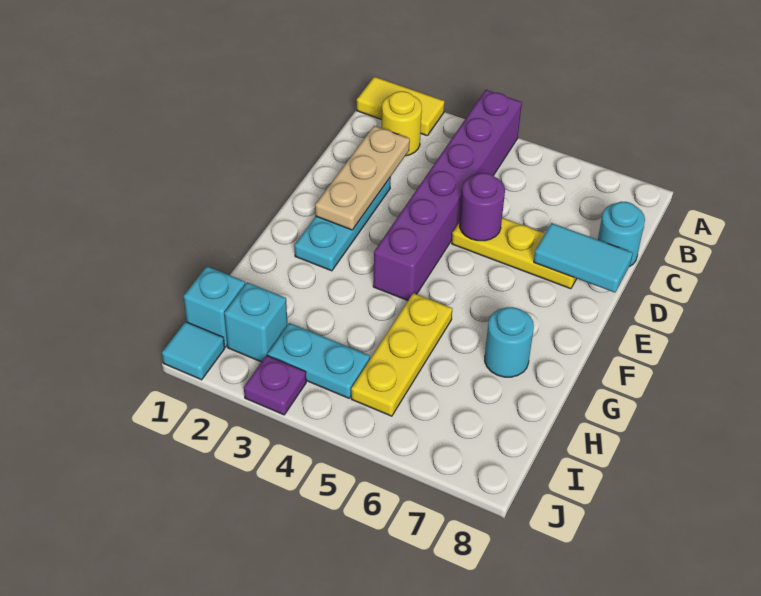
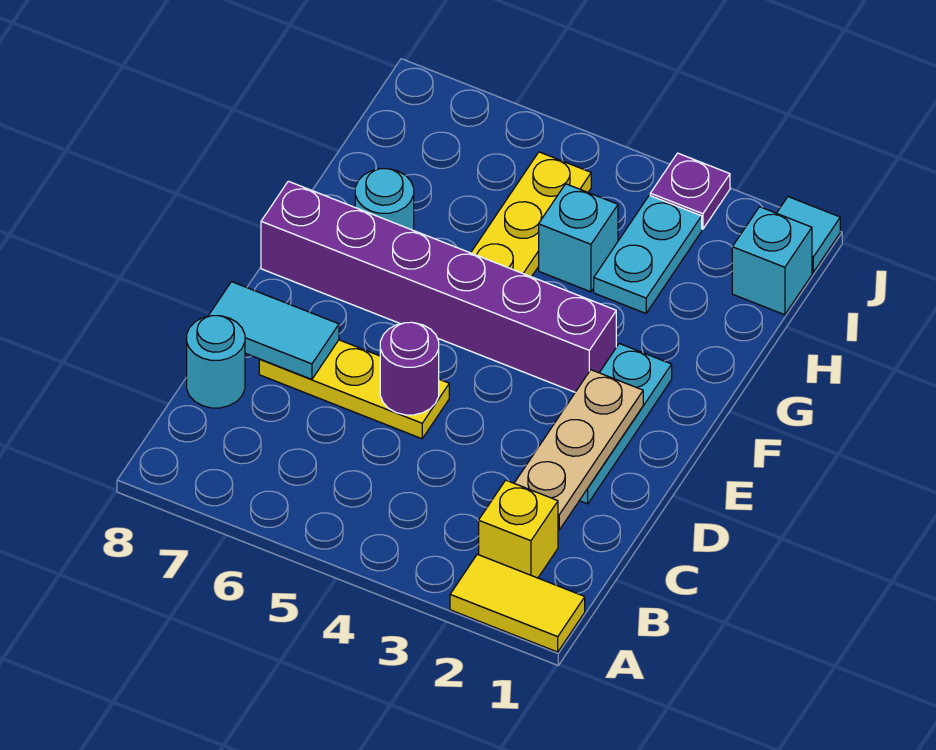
purple 1x6 brick [373,90,522,301] -> purple 1x6 brick turned to [261,181,616,392]
yellow 1x1 round brick [382,91,422,156] -> yellow 1x1 brick [479,480,558,578]
cyan 1x1 brick [224,282,287,362] -> cyan 1x1 brick moved to [539,184,618,292]
cyan 1x2 plate [268,323,370,398] -> cyan 1x2 plate turned to [594,195,702,313]

